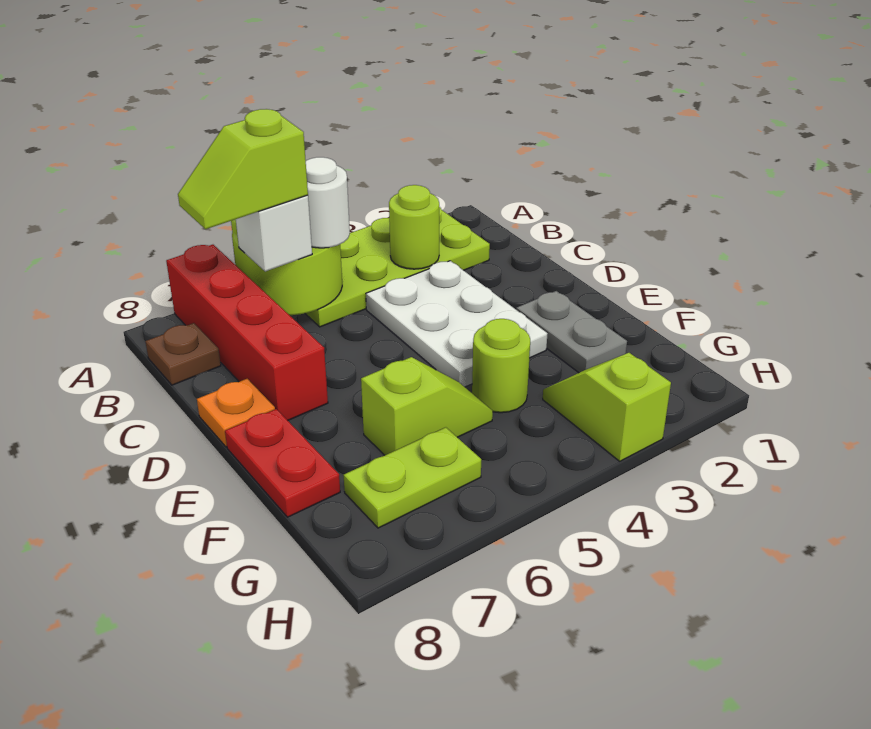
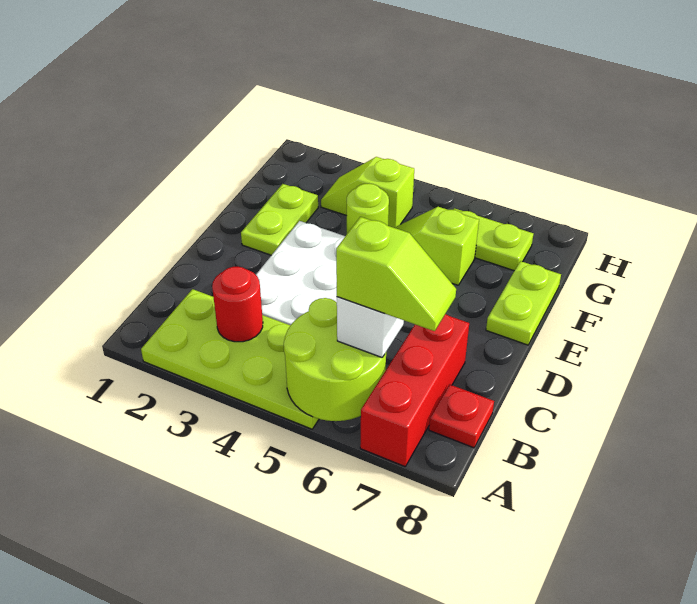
red 1x4 brick [166,245,328,420] -> red 1x3 brick [360,314,469,466]
lime 1x1 round brick [389,185,439,269] -> red 1x1 round brick [212,267,263,342]
white 1x1 round brick [306,157,350,248] -> none
brown 1x1 plate [145,323,221,385] -> red 1x1 plate [429,384,494,448]
orange 1x1 plate [197,379,275,447] -> none
grey 1x2 plate [516,291,627,373] -> lime 1x2 plate [241,184,318,255]
red 1x2 plate [225,409,340,517] -> lime 1x2 plate [486,261,561,345]
lime 1x2 slope [543,353,671,461] -> lime 1x2 slope turned to [321,157,414,228]

